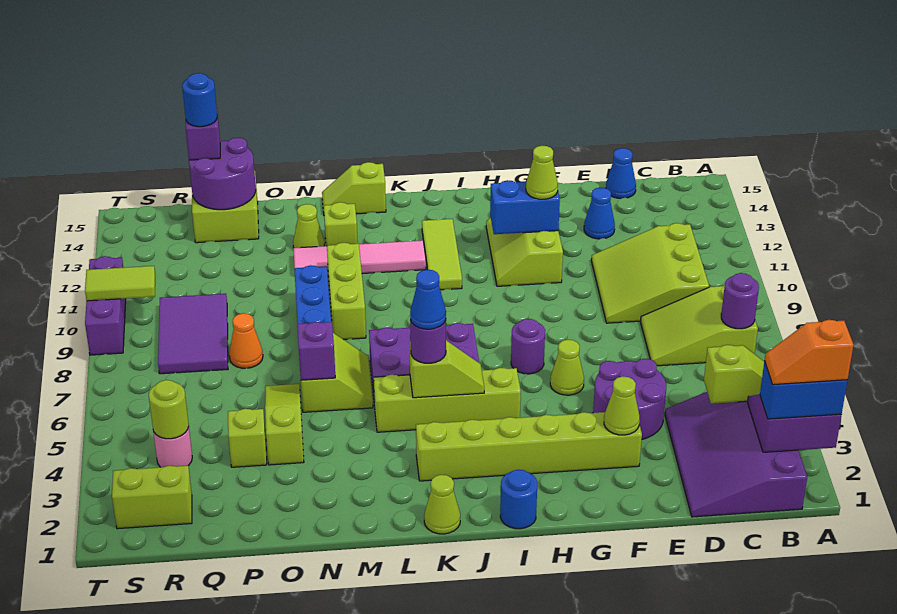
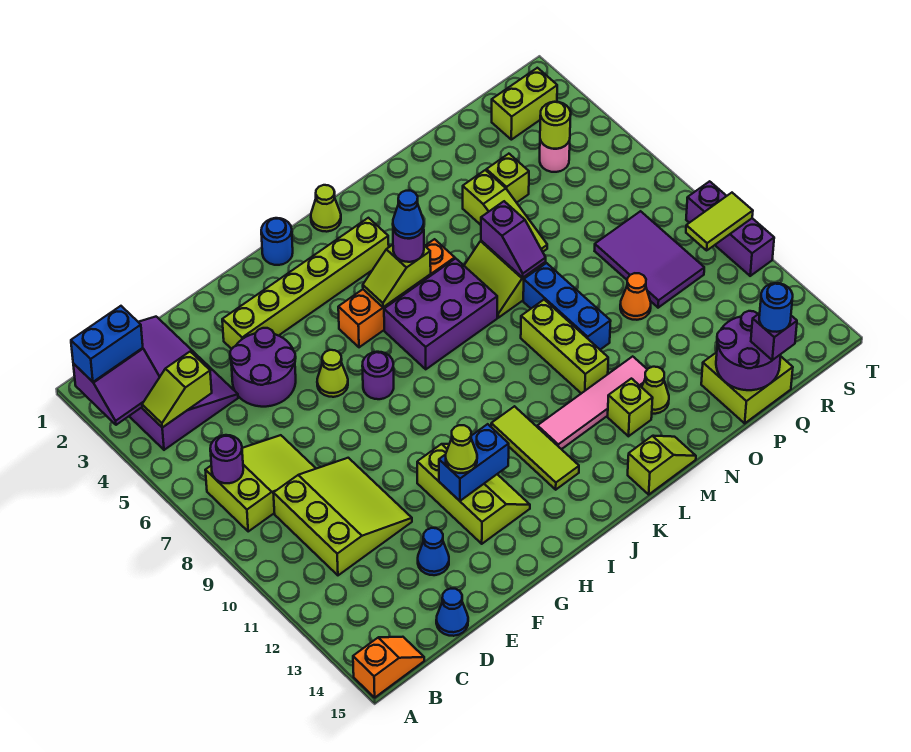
orange 1x2 slope [765,320,853,385] -> orange 1x2 slope moved to [353,637,424,697]
lime 1x1 cone [604,376,640,435] -> none
lime 1x4 brick [374,368,521,432] -> orange 1x4 brick [338,239,455,347]
orange 1x1 cone [229,313,263,368] -> orange 1x1 cone moved to [620,273,651,320]

